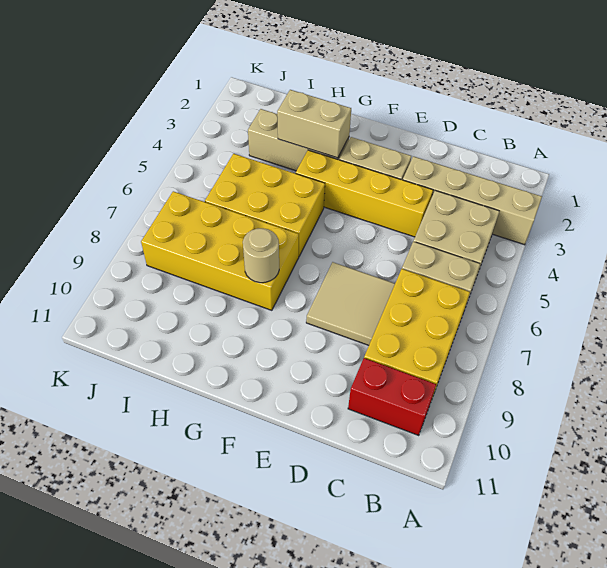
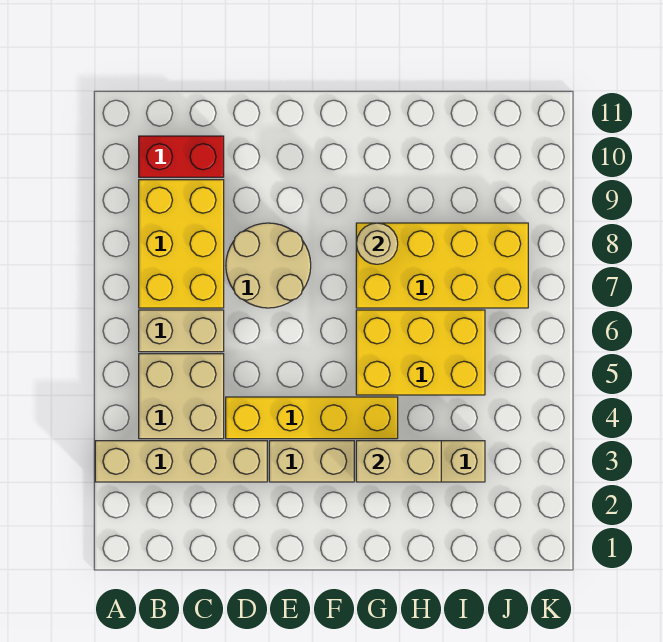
tan 2x2 tile [306,262,395,345] -> tan 2x2 round brick [226,223,311,308]

